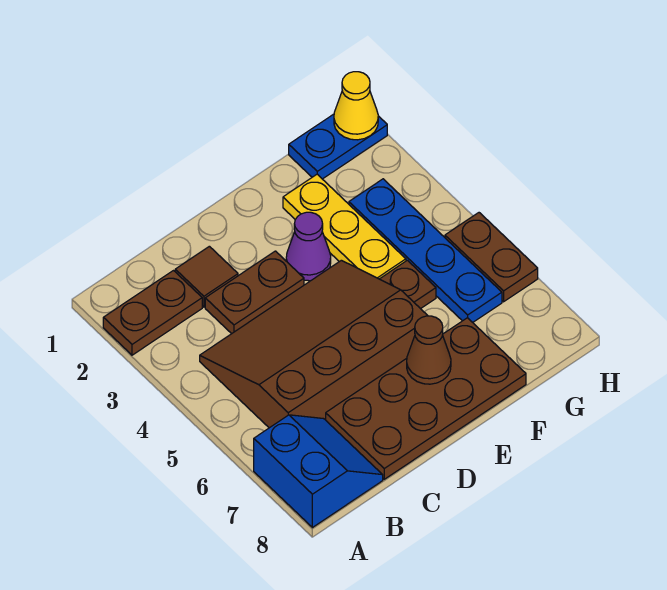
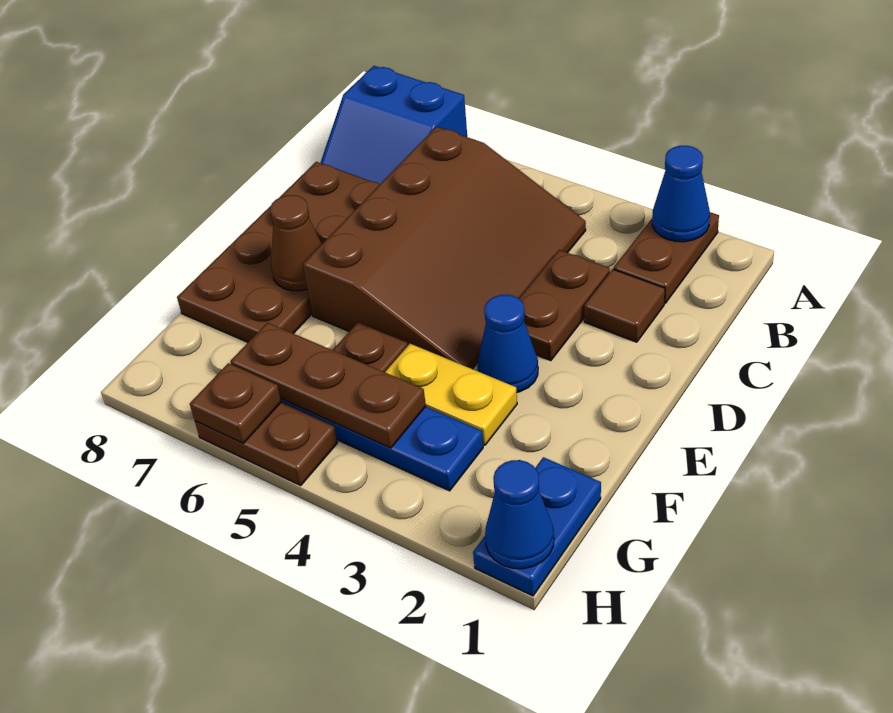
none -> blue 1x1 cone [652,146,710,242]
purple 1x1 cone [286,212,331,281] -> blue 1x1 cone [477,295,538,392]
yellow 1x3 plate [283,174,406,279] -> yellow 1x2 plate [385,344,517,445]
none -> brown 1x3 plate [230,323,426,448]
yellow 1x1 cone [334,72,378,140] -> blue 1x1 cone [485,460,554,569]
none -> brown 1x1 plate [190,363,281,443]

